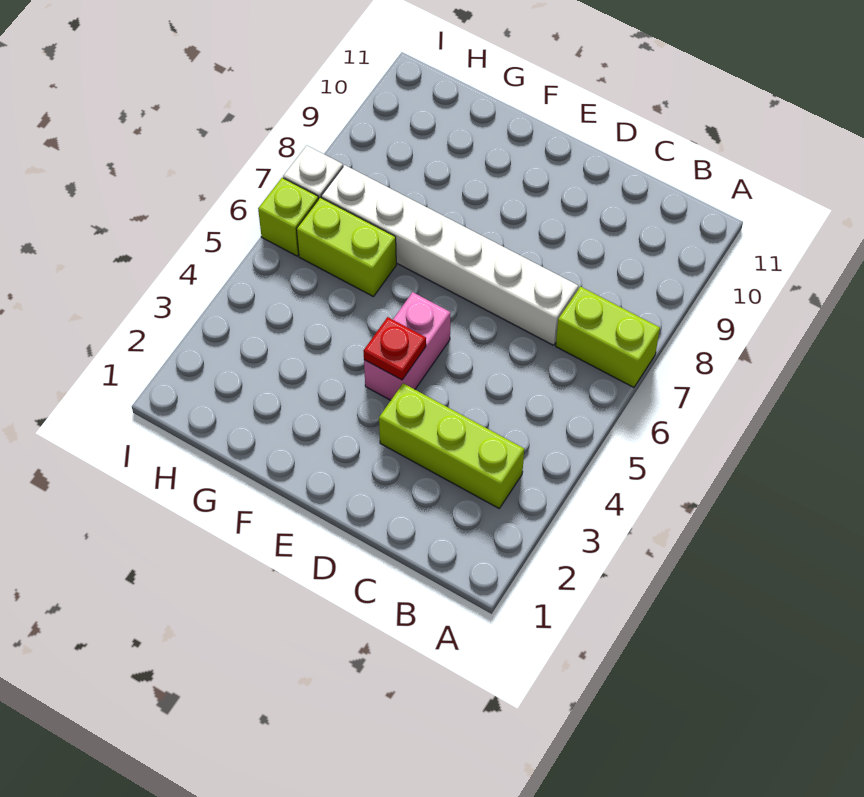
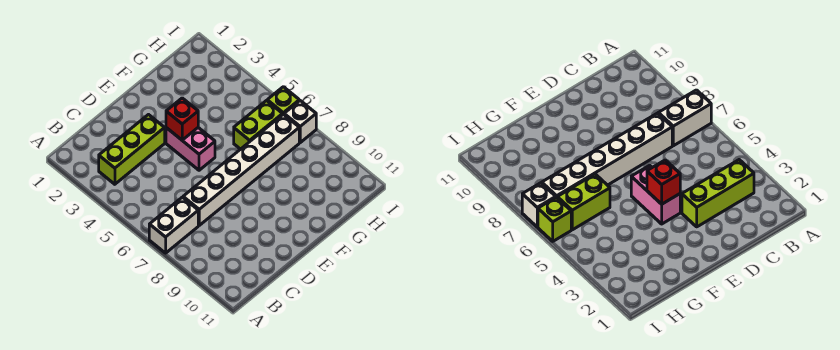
lime 1x2 brick [556,287,660,387] -> white 1x2 brick [149,197,198,253]
red 1x1 plate [364,317,426,380] -> red 1x1 brick [166,98,198,140]

